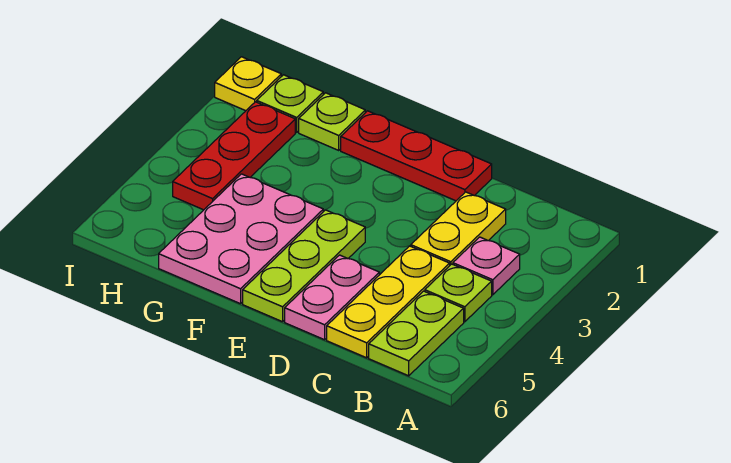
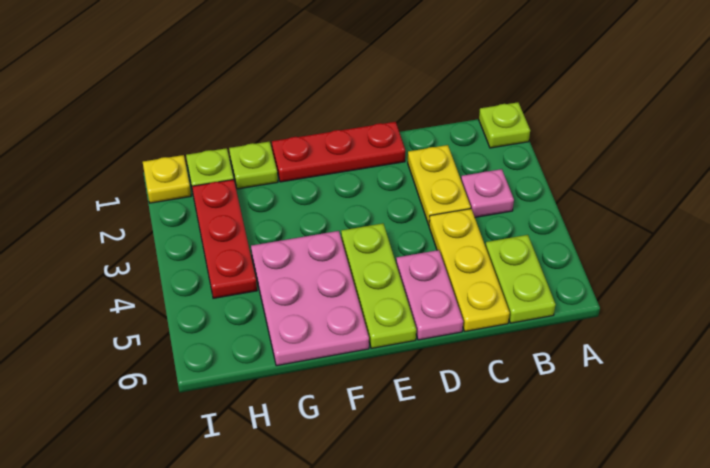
lime 1x1 plate [425,264,492,322] -> lime 1x1 plate moved to [479,102,530,148]

